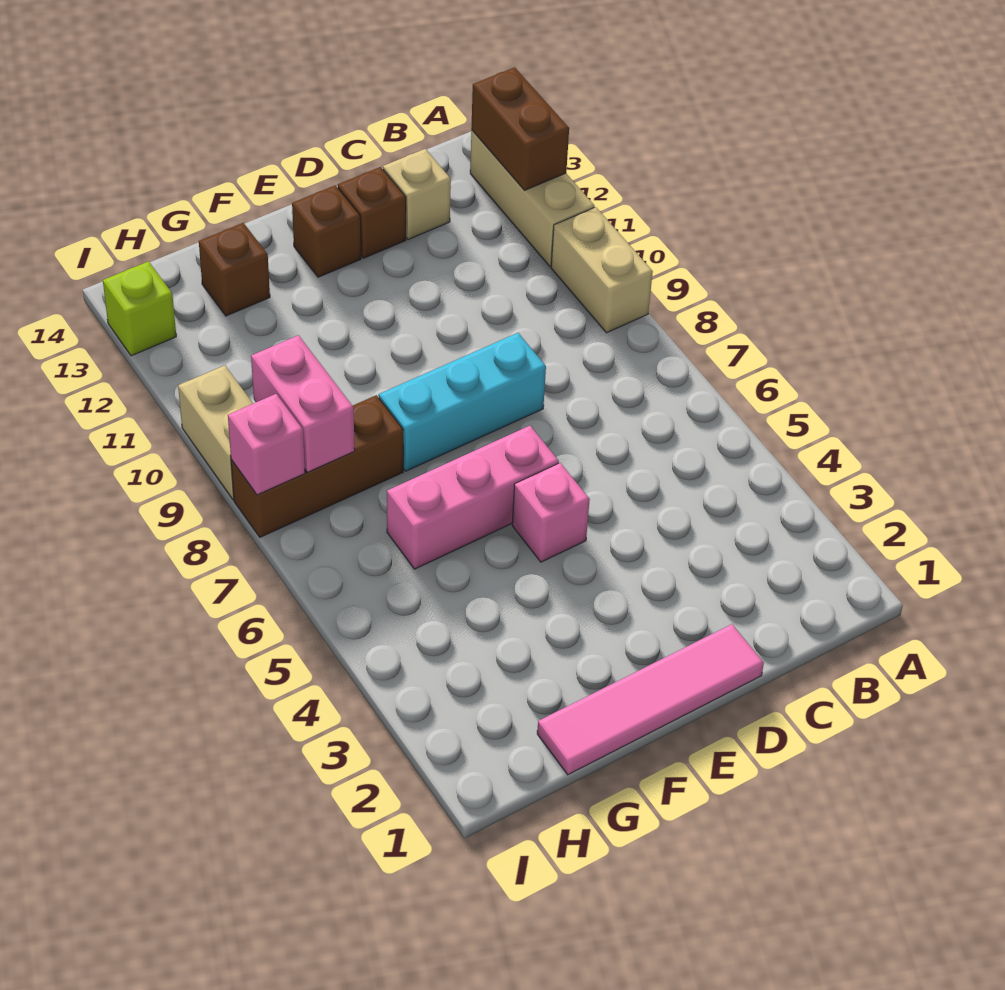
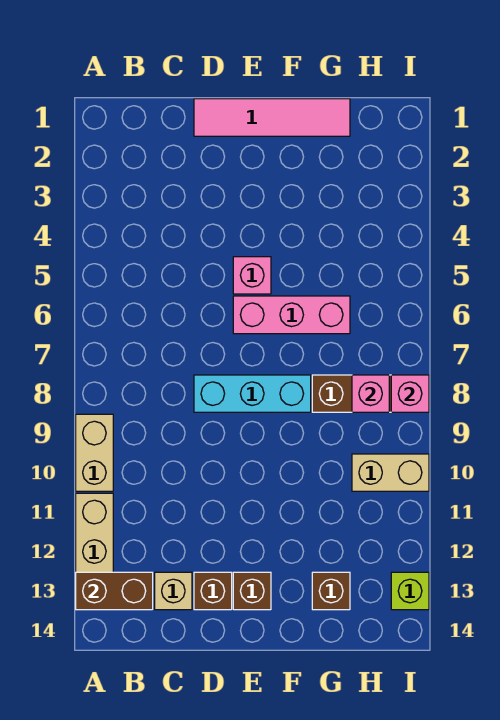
brown 1x2 brick [471,67,569,190] -> brown 1x2 brick turned to [76,572,153,610]
pink 1x2 brick [251,335,355,472] -> pink 1x1 brick [352,375,389,412]
tan 1x2 brick [178,365,253,500] -> tan 1x2 brick turned to [352,454,429,491]

